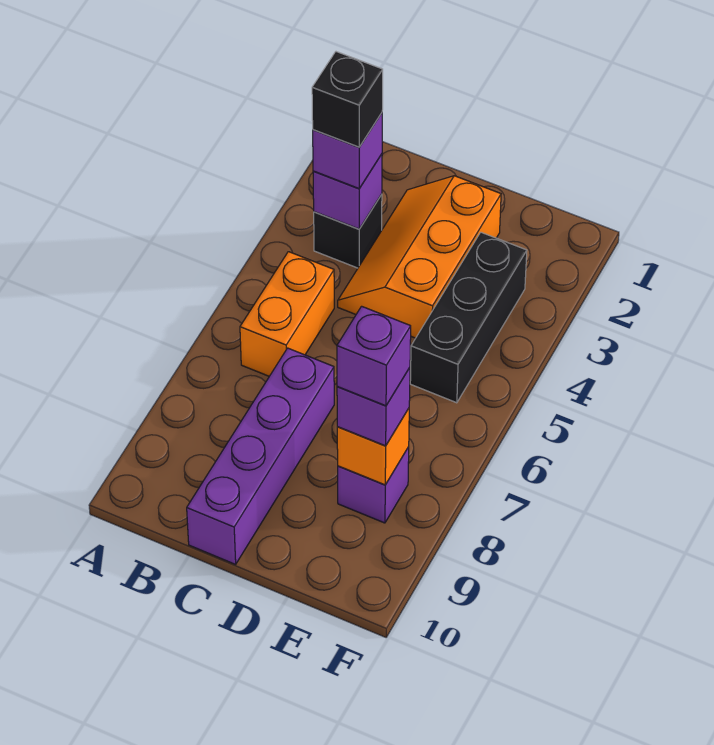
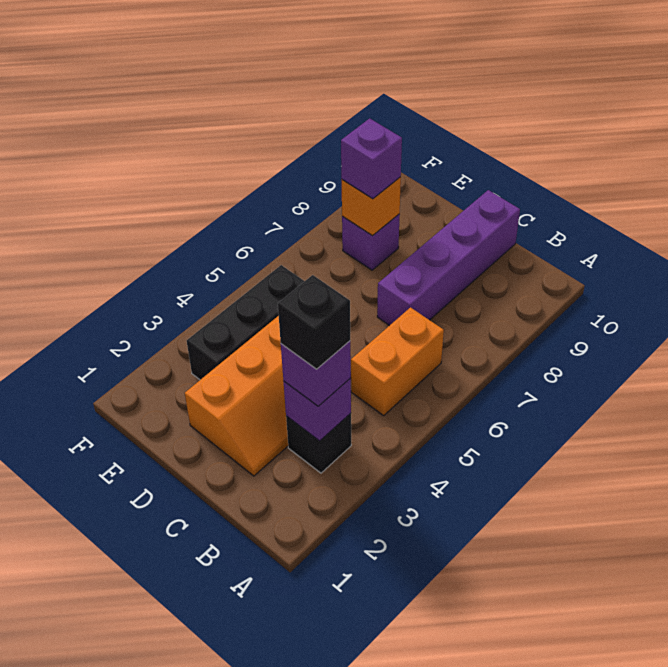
purple 1x1 brick [337,306,411,406] -> none

